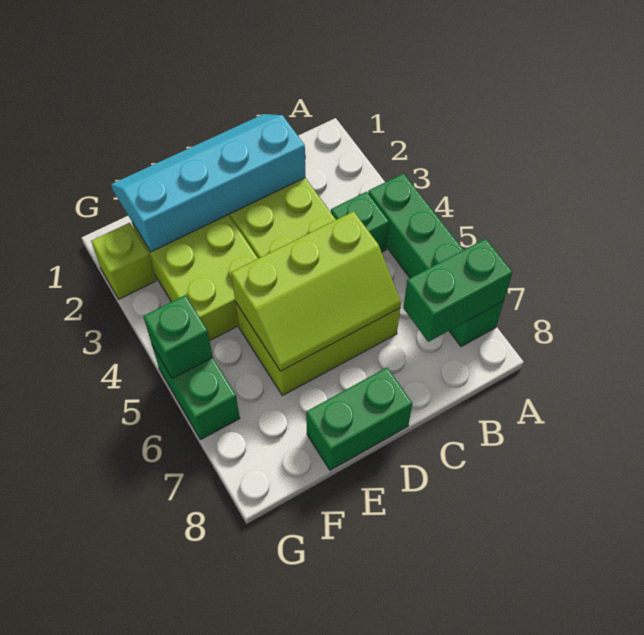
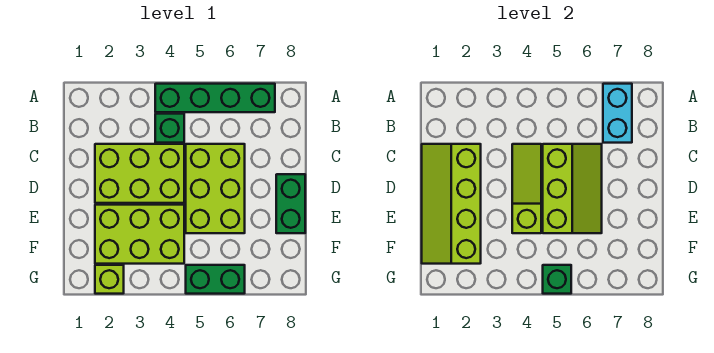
green 1x2 brick [404,239,512,342] -> cyan 1x2 brick [603,84,632,143]
cyan 2x4 slope [111,114,305,252] -> lime 2x4 slope [422,144,481,264]
none -> lime 1x3 slope [512,144,541,233]

